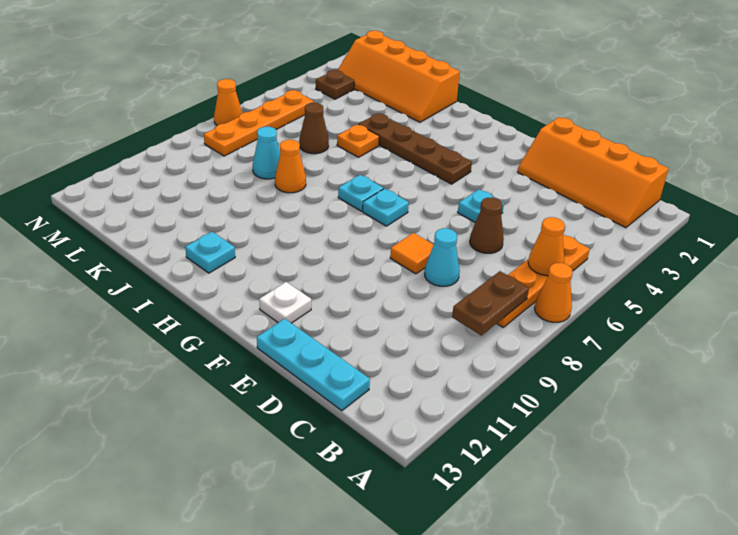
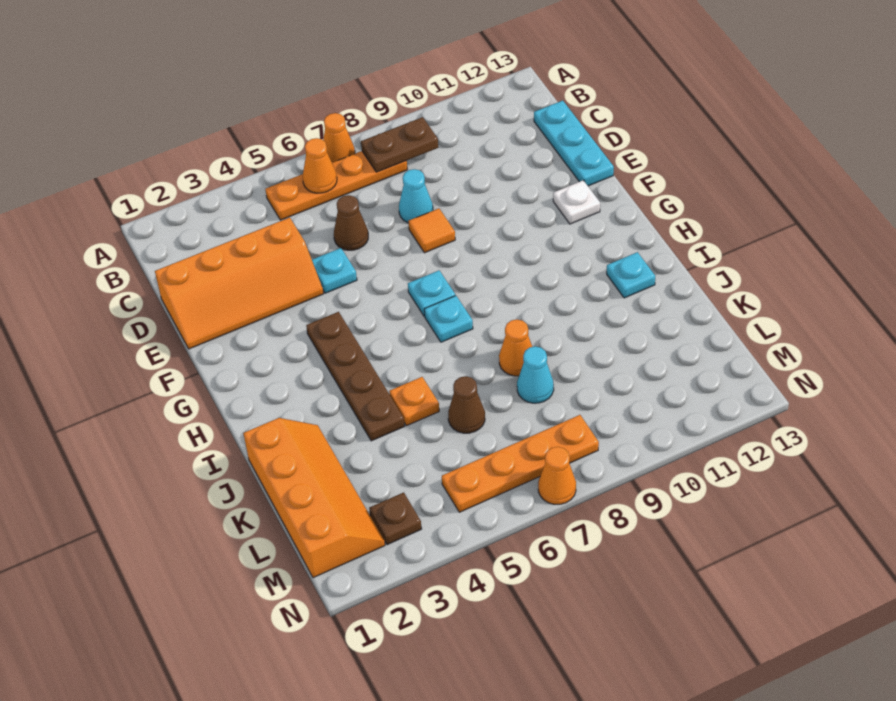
orange 2x4 slope [518,117,669,228] -> orange 2x4 slope turned to [155,218,324,349]

